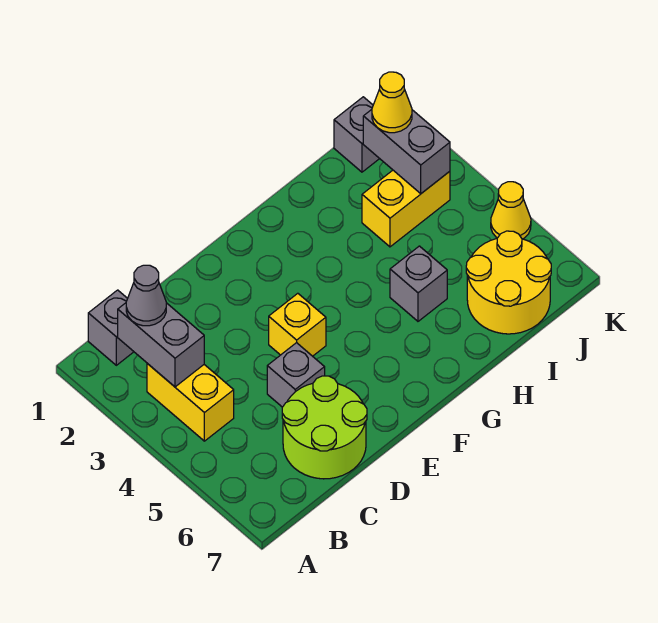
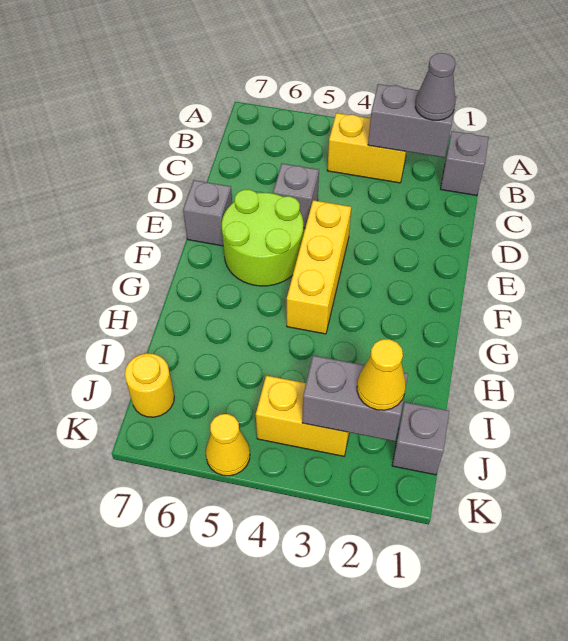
lime 2x2 round brick [282,376,367,479] -> lime 2x2 round brick moved to [222,190,303,286]
yellow 1x1 brick [269,293,326,356] -> yellow 1x3 brick [287,200,351,334]
grey 1x1 brick [390,246,447,321] -> grey 1x1 brick moved to [183,180,232,246]
yellow 1x2 brick [362,170,450,247] -> yellow 1x2 brick turned to [256,376,349,456]
yellow 2x2 round brick [466,231,551,334] -> yellow 1x1 round brick [125,353,174,417]

